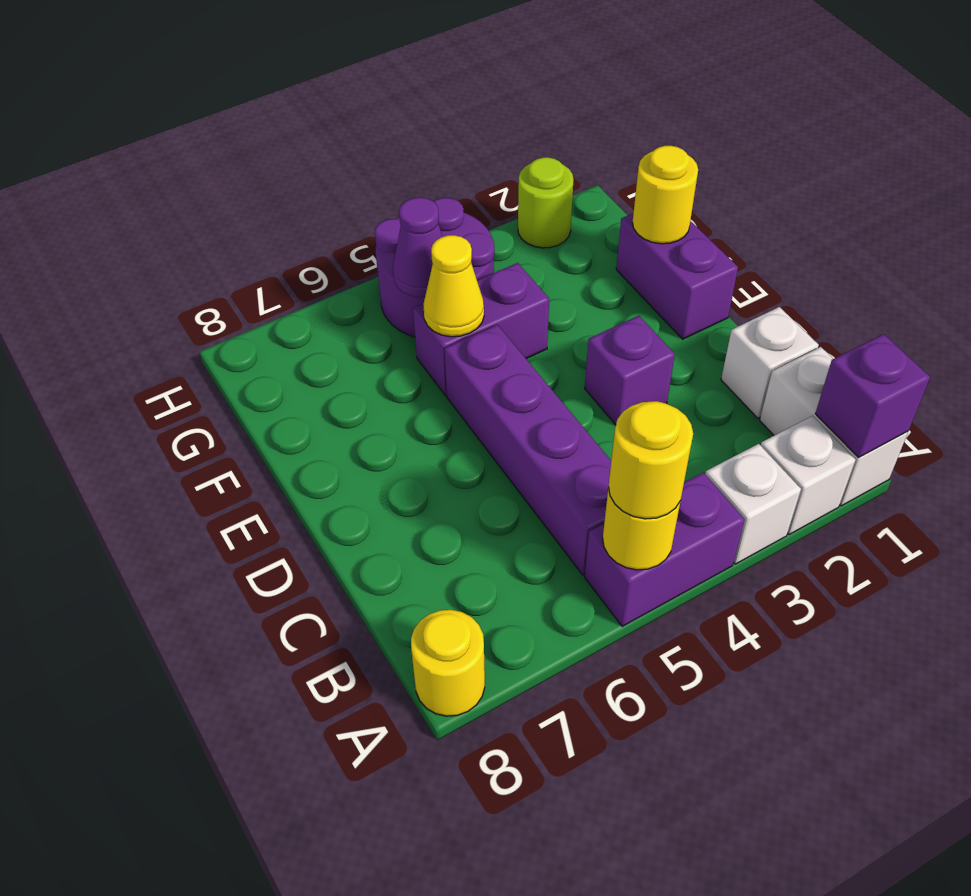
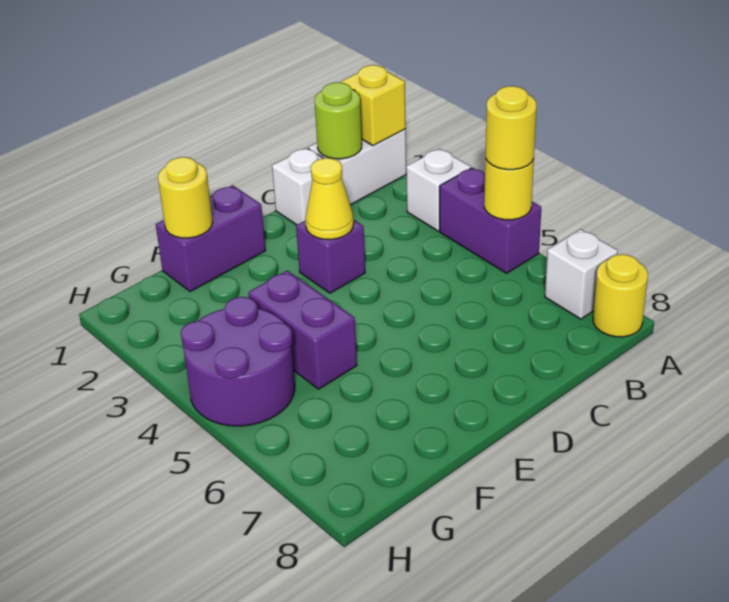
purple 1x1 brick [815,334,930,457] -> yellow 1x1 brick [341,65,406,146]
white 1x1 brick [761,416,856,535] -> white 1x1 brick moved to [545,229,618,319]
purple 1x4 brick [444,325,611,575] -> none
yellow 1x1 cone [423,235,484,337] -> yellow 1x1 cone moved to [305,158,354,240]
purple 1x1 cone [393,197,443,297] -> none
lime 1x1 round brick [518,157,574,248] -> lime 1x1 round brick moved to [315,82,362,159]

